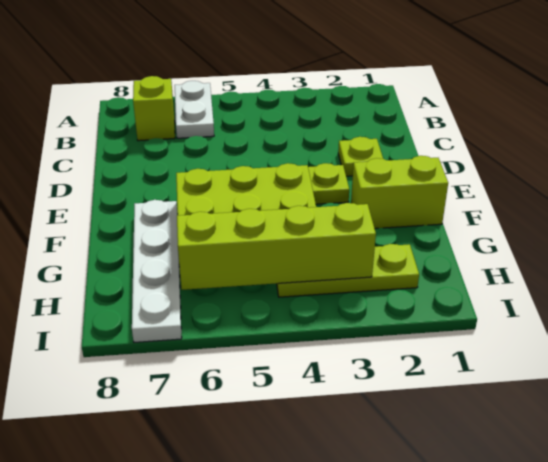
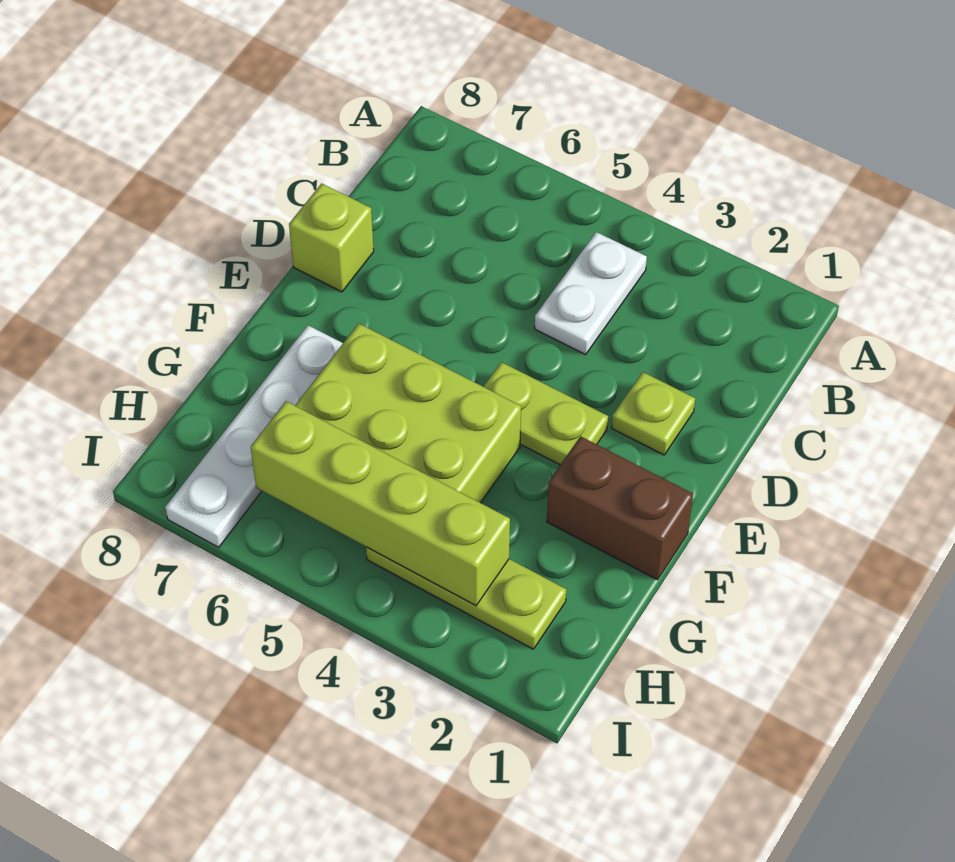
white 1x2 plate [175,81,214,138] -> white 1x2 plate moved to [535,232,647,355]
lime 1x1 brick [133,76,175,141] -> lime 1x1 brick moved to [289,184,374,292]
lime 1x2 brick [351,156,448,228] -> brown 1x2 brick [547,436,693,580]

